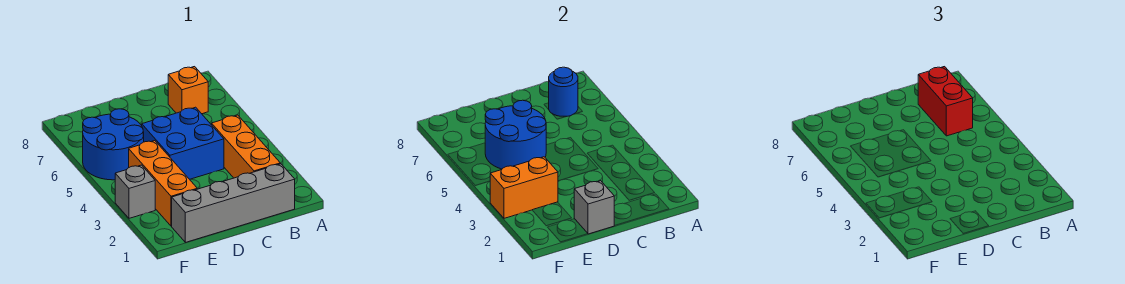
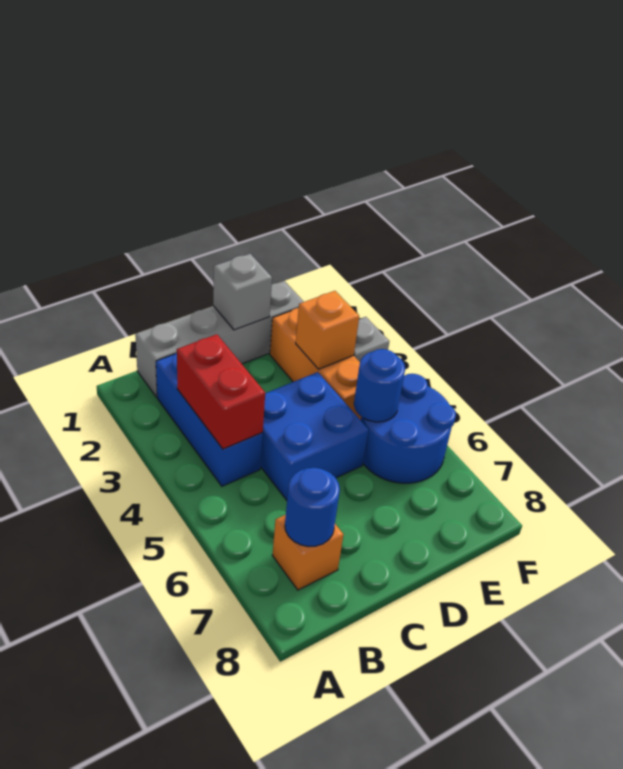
orange 1x3 brick [212,115,280,178] -> blue 1x3 brick [156,353,263,486]
red 1x2 brick [918,67,973,136] -> red 1x2 brick moved to [177,334,265,449]
blue 2x2 round brick [485,100,546,169] -> blue 1x1 round brick [354,349,405,422]
orange 1x2 brick [490,157,558,218] -> orange 1x1 brick [296,291,359,369]

